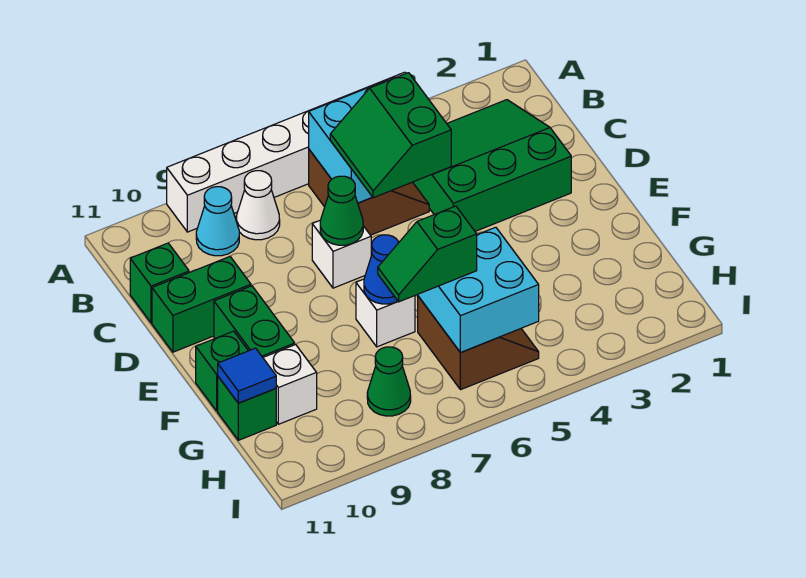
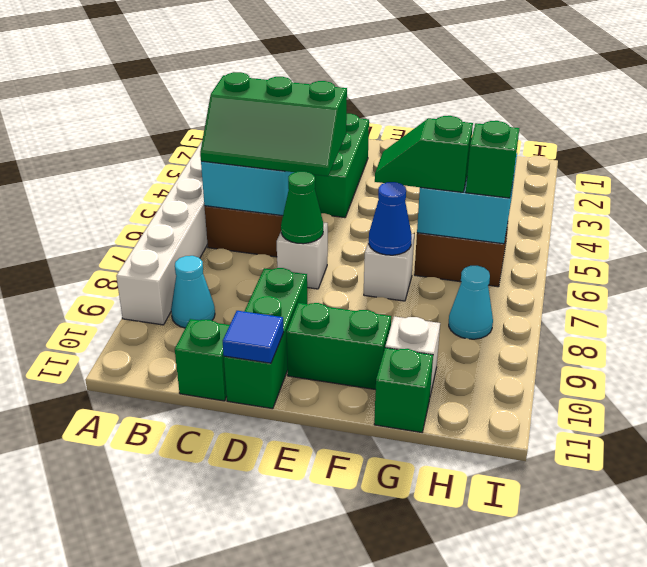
white 1x1 cone [236,171,280,240] -> none
green 2x2 slope [330,73,451,198] -> green 2x3 slope [200,72,347,176]
green 1x2 brick [152,257,251,352] -> green 1x3 brick [224,268,307,409]
green 1x1 brick [196,331,248,411] -> green 1x1 brick moved to [466,121,519,198]
green 1x2 slope [378,206,477,302] -> green 1x2 slope turned to [375,116,473,192]
blue 1x1 tile [218,348,276,403] -> blue 1x1 tile moved to [223,311,284,363]
green 1x1 cone [367,347,411,416] -> cyan 1x1 cone [449,266,493,339]

